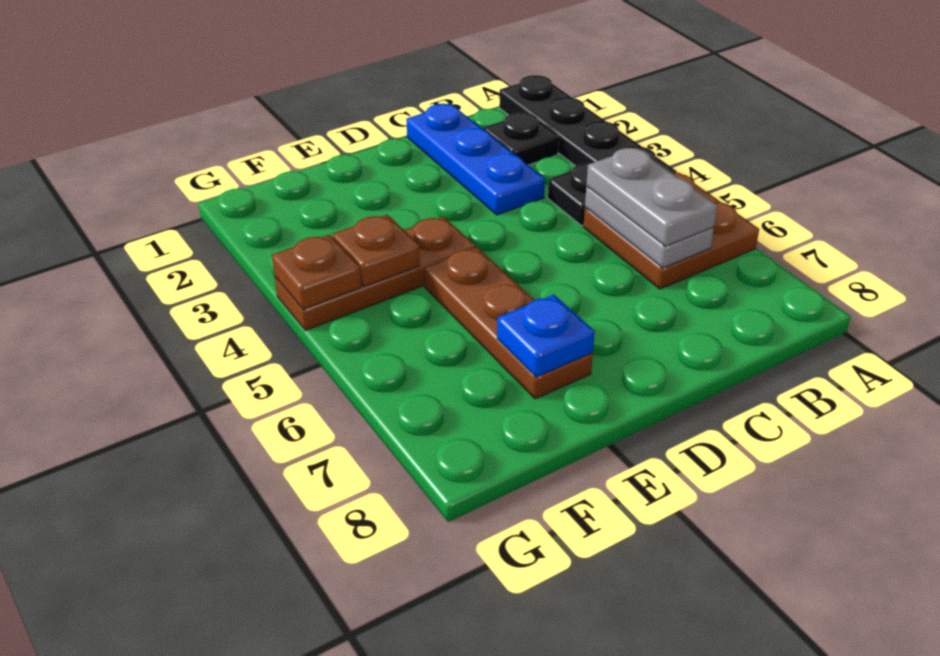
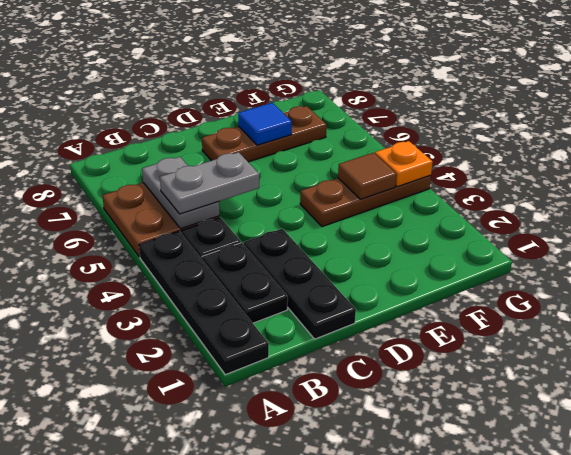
black 1x1 plate [484,112,559,165] -> black 1x2 plate [202,243,288,323]
grey 1x2 plate [586,148,717,246] -> grey 1x2 plate turned to [160,152,259,214]
blue 1x3 plate [406,104,545,215] -> black 1x3 plate [244,229,356,339]
brown 1x3 plate [424,247,593,399] -> brown 1x3 plate turned to [202,106,327,162]
blue 1x1 plate [497,295,595,377] -> blue 1x1 tile [238,103,292,145]
brown 1x1 plate [332,215,420,286] -> brown 1x1 tile [338,153,397,199]
brown 1x1 plate [272,235,361,309] -> orange 1x1 plate [375,141,433,187]

